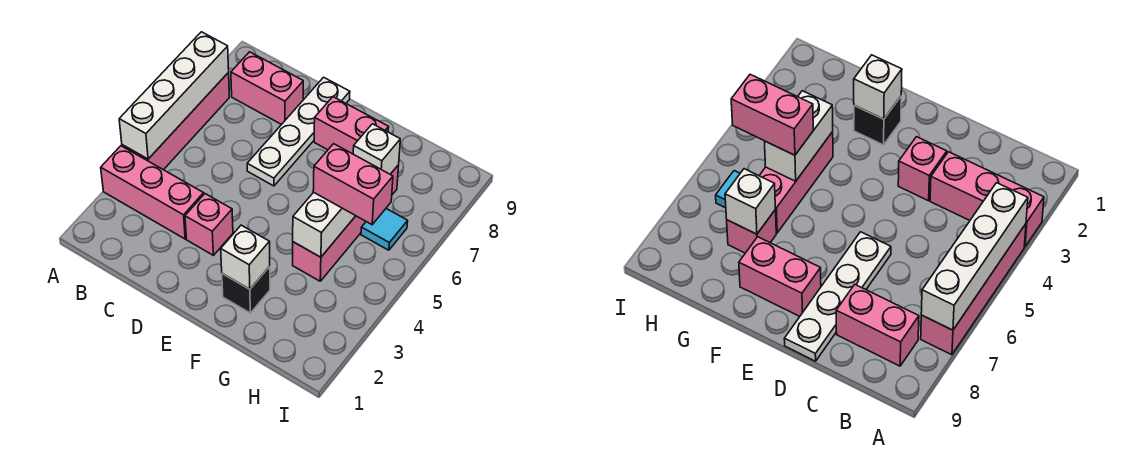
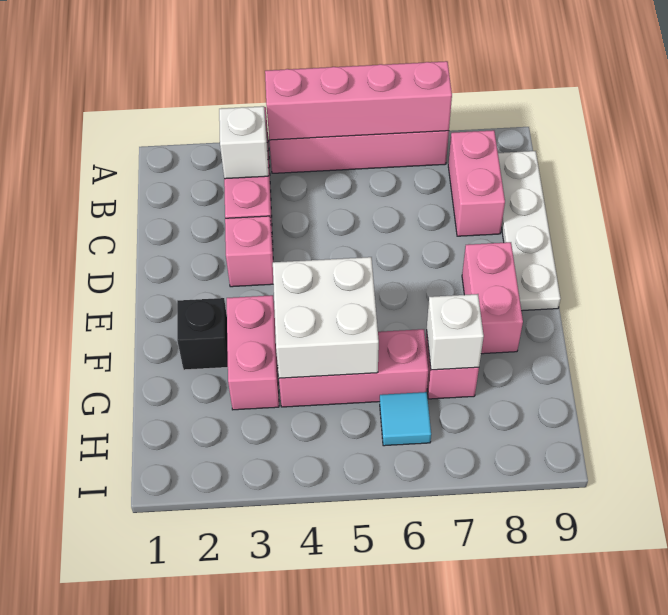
white 1x4 brick [119,32,229,159] -> pink 1x4 brick [265,61,452,140]
white 1x4 plate [247,77,350,186] -> white 1x4 plate turned to [498,151,561,311]
white 1x1 brick [221,225,270,289] -> white 1x1 brick moved to [219,106,268,179]
white 1x2 brick [293,192,355,257] -> white 2x2 brick [273,257,379,378]
pink 1x2 brick [313,144,393,225] -> pink 1x2 brick moved to [227,295,279,410]

